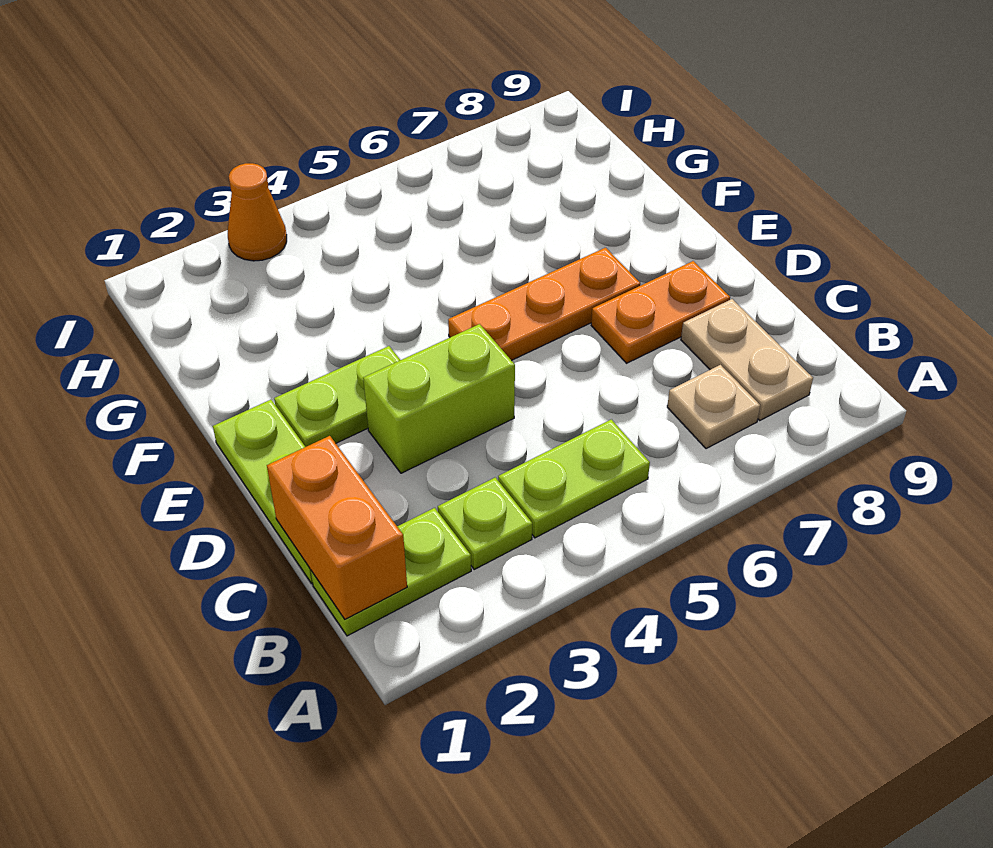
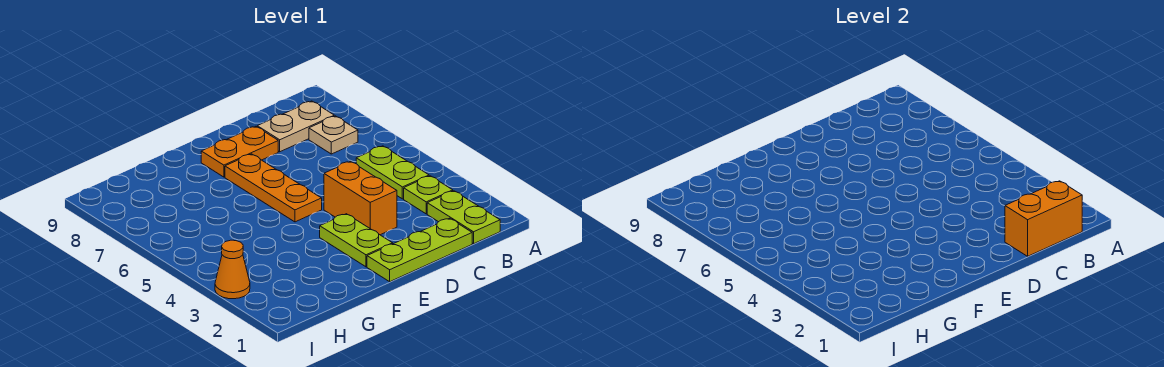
lime 1x2 brick [363,324,515,473] -> orange 1x2 brick [324,161,397,235]
orange 1x2 plate [591,261,730,363] -> orange 1x2 plate turned to [201,126,278,177]

